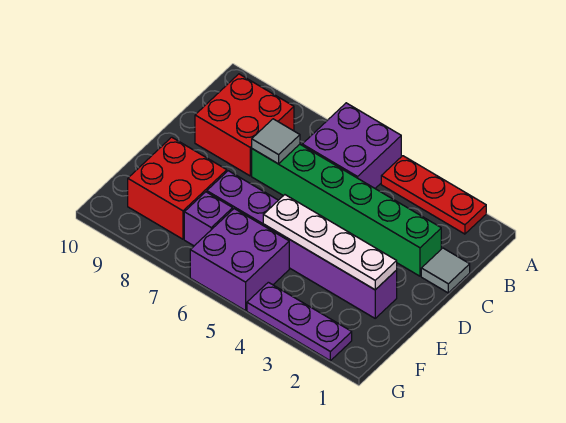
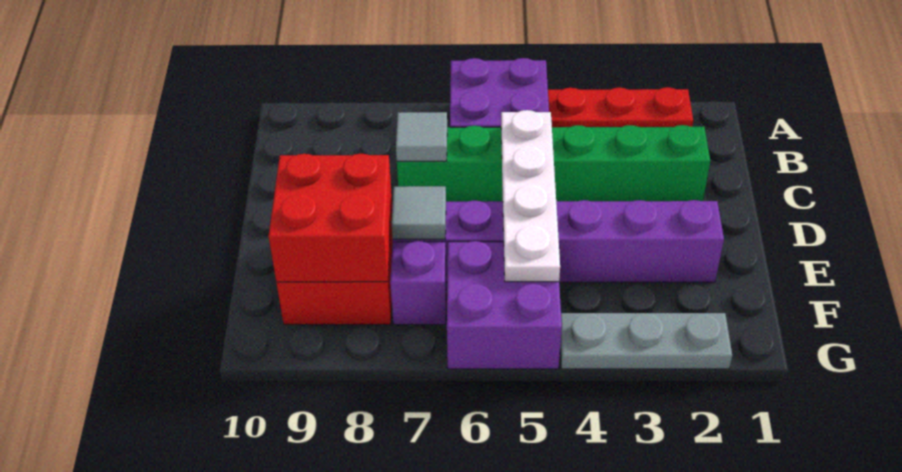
red 2x2 brick [195,74,294,176] -> red 2x2 brick moved to [269,154,392,282]
grey 1x1 tile [421,248,470,293] -> grey 1x1 tile moved to [392,186,446,239]
white 1x4 plate [263,195,397,290] -> white 1x4 plate turned to [501,110,560,282]
purple 1x3 plate [247,282,352,361] -> grey 1x3 plate [560,313,732,369]

